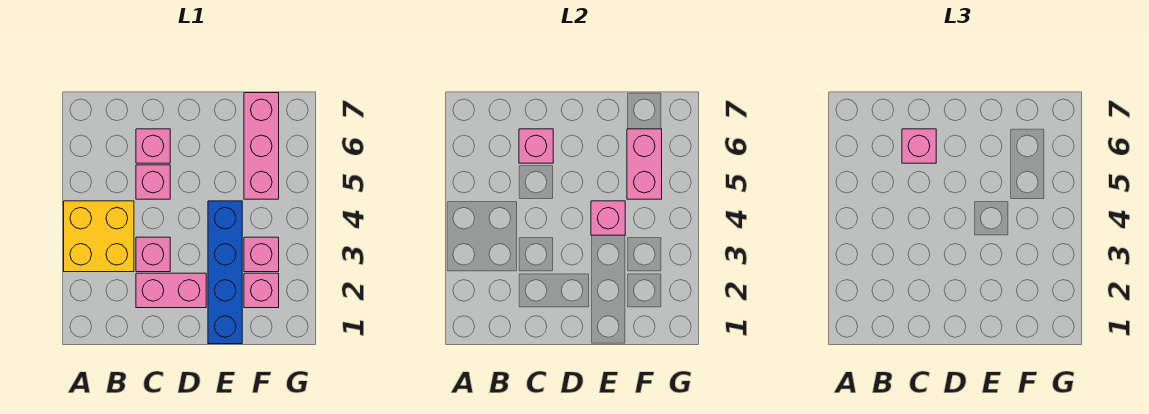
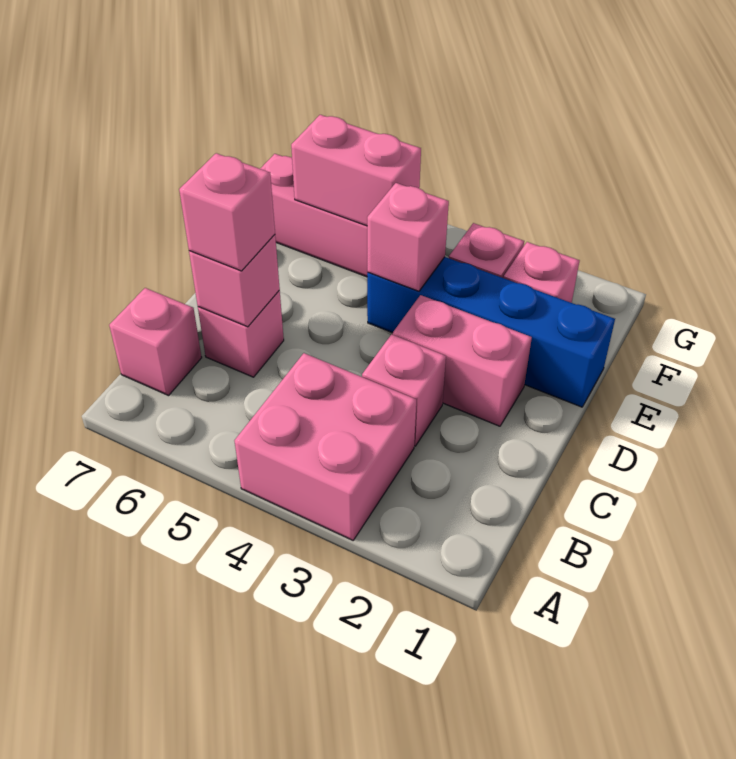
yellow 2x2 brick [64,201,134,272] -> pink 2x2 brick [235,353,416,540]
pink 1x2 brick [136,273,206,308] -> pink 1x2 brick turned to [393,295,532,426]
pink 1x1 brick [136,165,170,199] -> pink 1x1 brick moved to [109,288,202,396]

